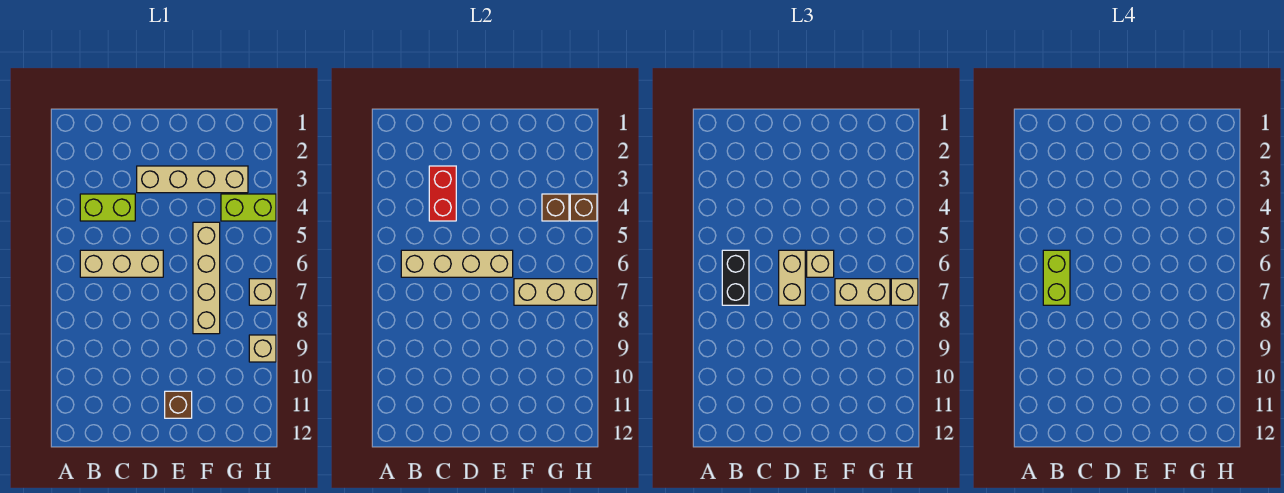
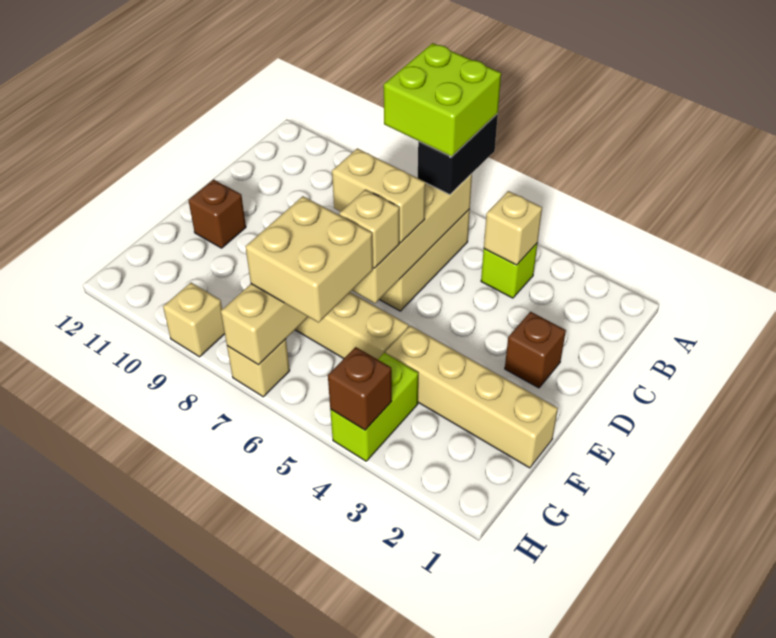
lime 1x2 brick [80,194,135,221] -> lime 1x1 brick [481,243,538,298]
black 1x2 brick [722,250,749,305] -> black 1x2 brick turned to [418,114,498,195]
lime 1x2 brick [1043,250,1070,305] -> lime 2x2 brick [384,43,501,157]
red 1x2 brick [429,166,456,221] -> none
tan 1x4 brick [137,166,248,193] -> tan 1x4 brick turned to [386,326,558,468]
tan 1x2 brick [835,279,890,305] -> tan 2x2 brick [246,196,373,323]
brown 1x1 brick [542,194,569,221] -> brown 1x1 brick moved to [505,312,566,388]
tan 1x1 brick [891,279,918,305] -> tan 1x1 brick moved to [484,191,542,265]

